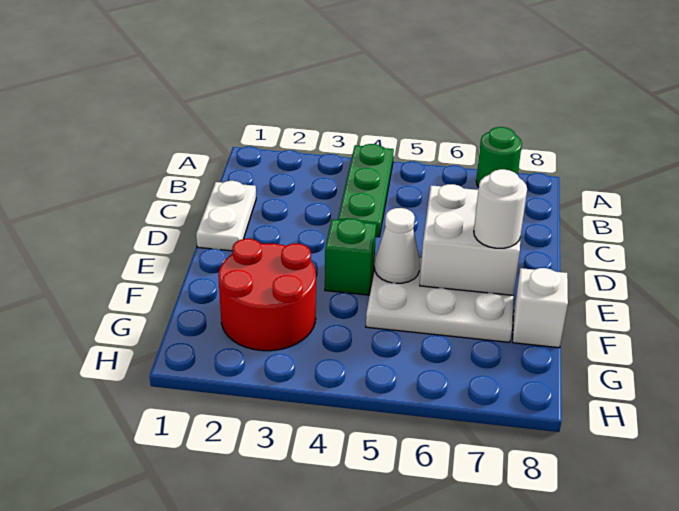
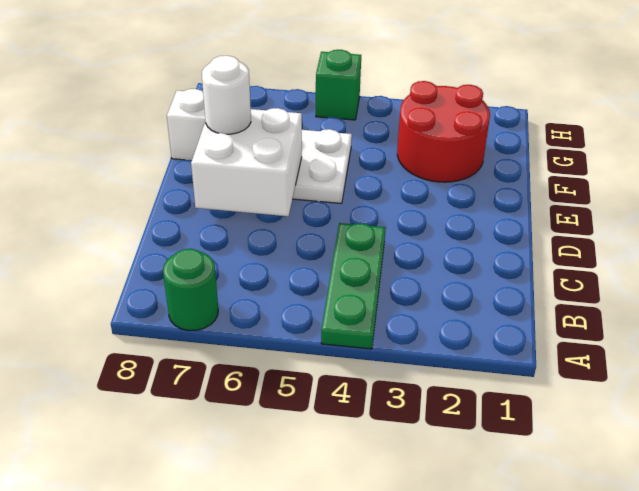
white 1x2 plate [196,181,256,251] -> none
green 1x1 brick [325,219,376,295] -> green 1x1 brick moved to [316,50,361,120]
white 1x1 cone [375,208,420,283] -> none

